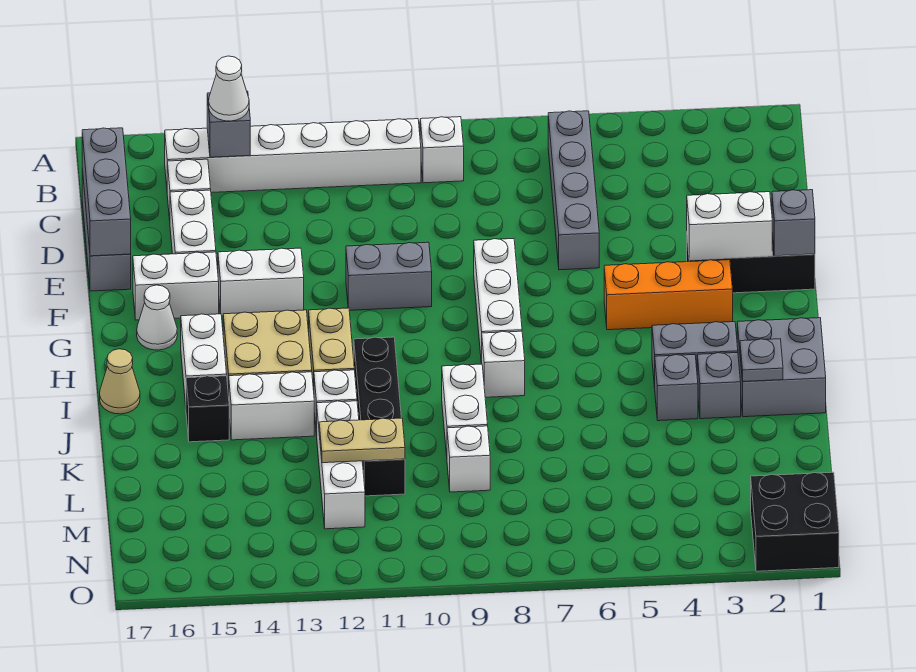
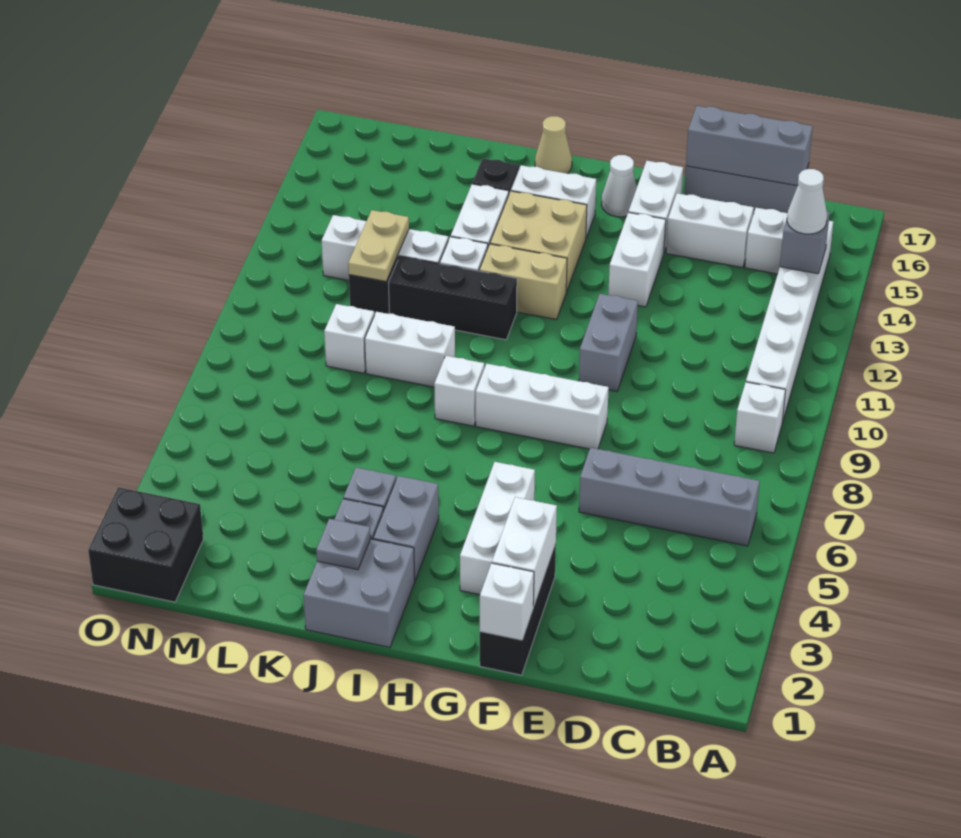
grey 1x1 brick [772,190,815,256] -> white 1x1 brick [480,563,534,640]
orange 1x3 brick [604,260,733,330] -> white 1x3 brick [460,462,535,595]

